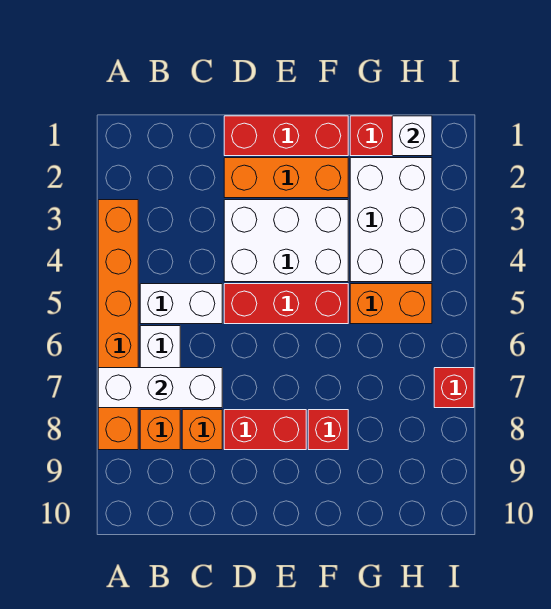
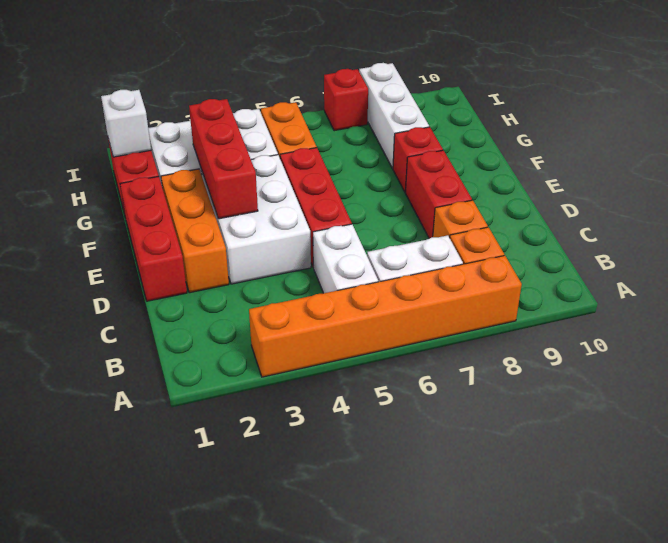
white 1x3 brick [98,368,222,408] -> white 1x3 brick moved to [359,63,429,169]
none -> red 1x3 brick [189,99,258,219]

